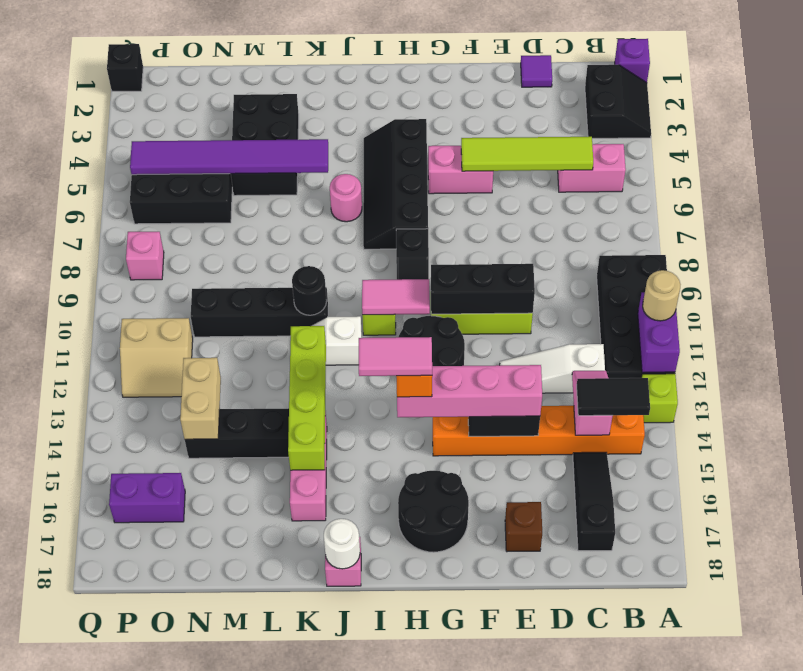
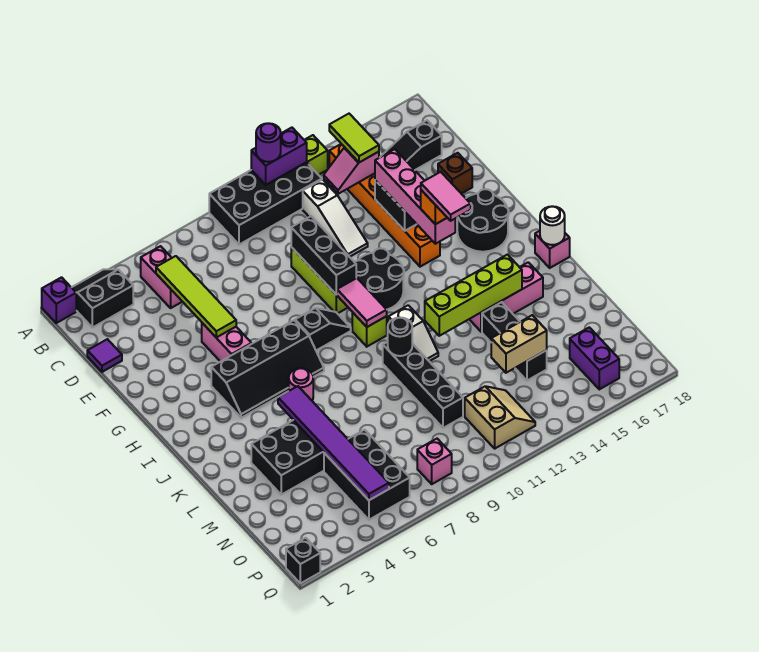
tan 1x1 round brick [643,270,681,321] -> purple 1x1 round brick [256,123,281,162]
black 1x2 tile [576,378,650,416] -> lime 1x2 tile [329,114,379,162]

